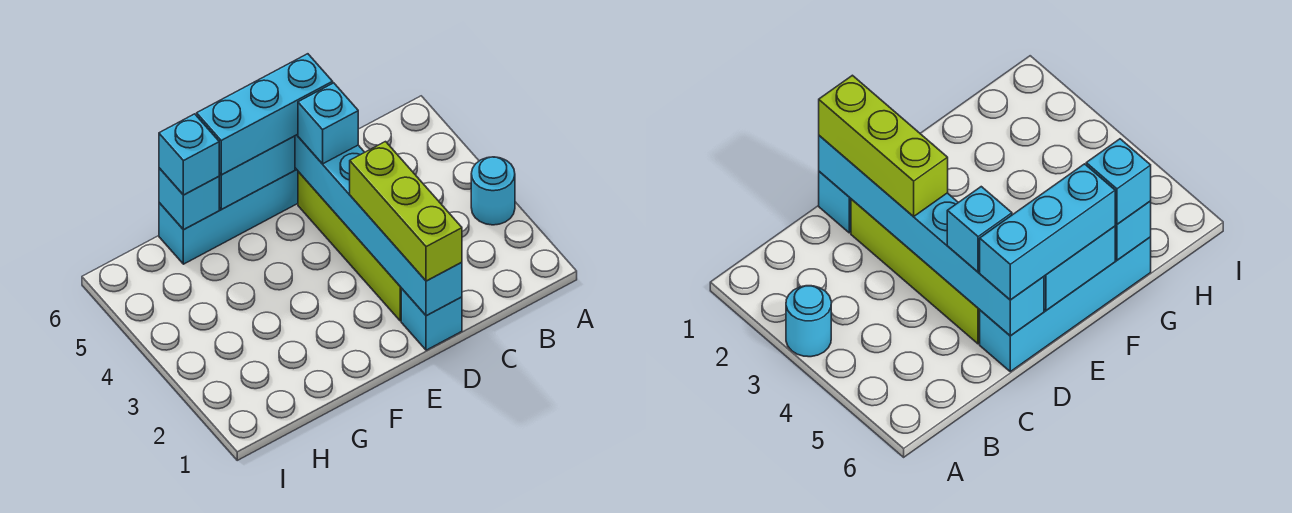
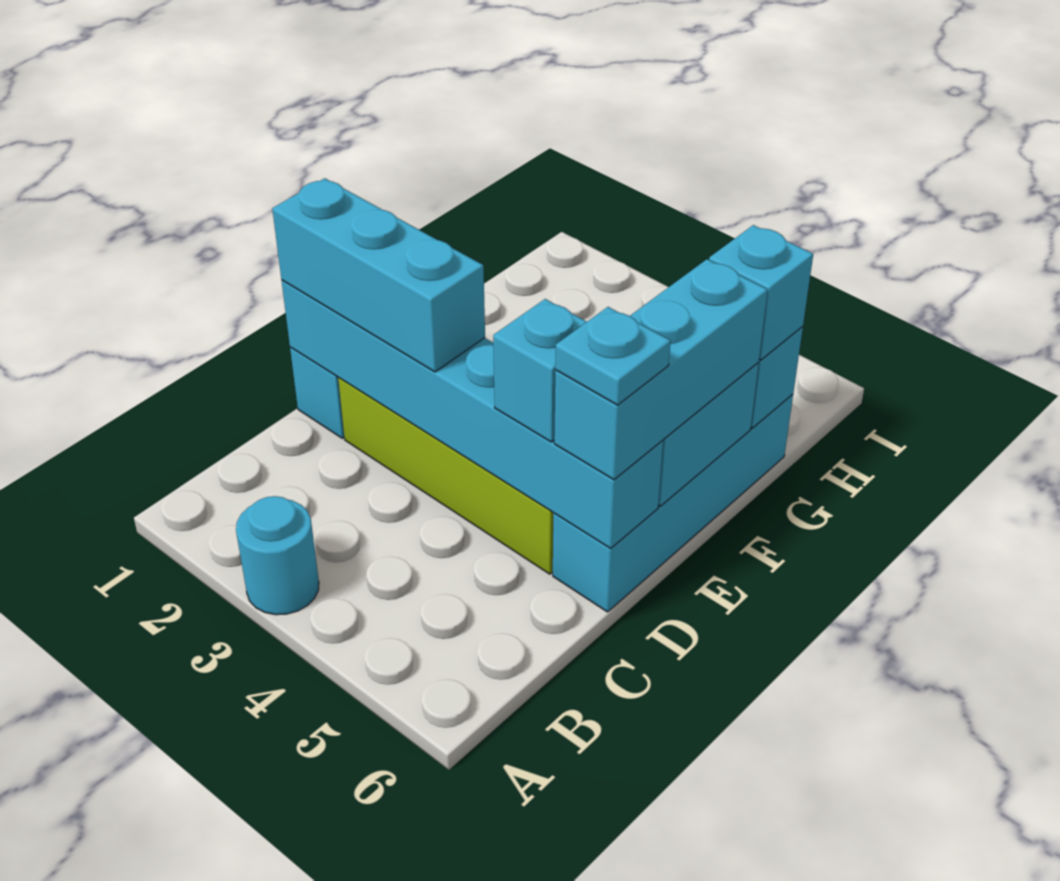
lime 1x3 brick [350,142,462,281] -> cyan 1x3 brick [272,178,485,372]
none -> cyan 1x1 plate [555,307,671,405]

